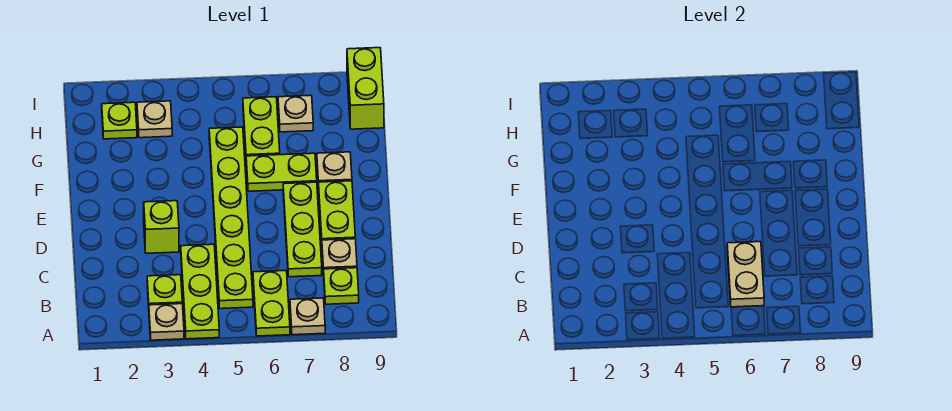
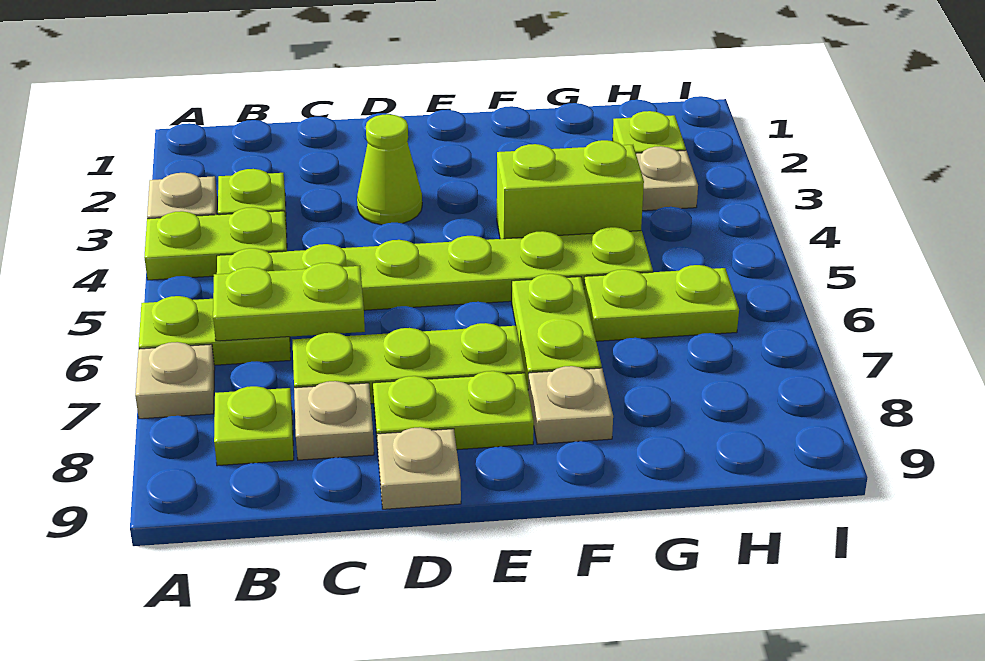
lime 1x3 plate [181,244,219,339] -> lime 1x2 plate [144,207,287,280]
tan 1x2 plate [727,242,764,307] -> lime 1x2 plate [213,263,365,341]
lime 1x1 brick [144,201,179,253] -> lime 1x1 cone [357,114,422,225]
tan 1x1 plate [278,95,313,132] -> tan 1x1 plate moved to [377,427,461,509]
lime 1x2 brick [347,48,384,129] -> lime 1x2 brick moved to [497,140,644,239]

